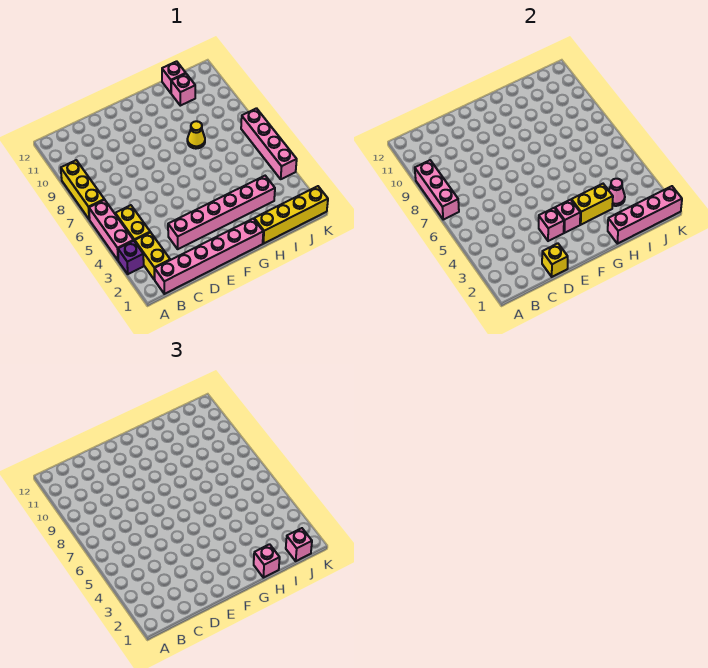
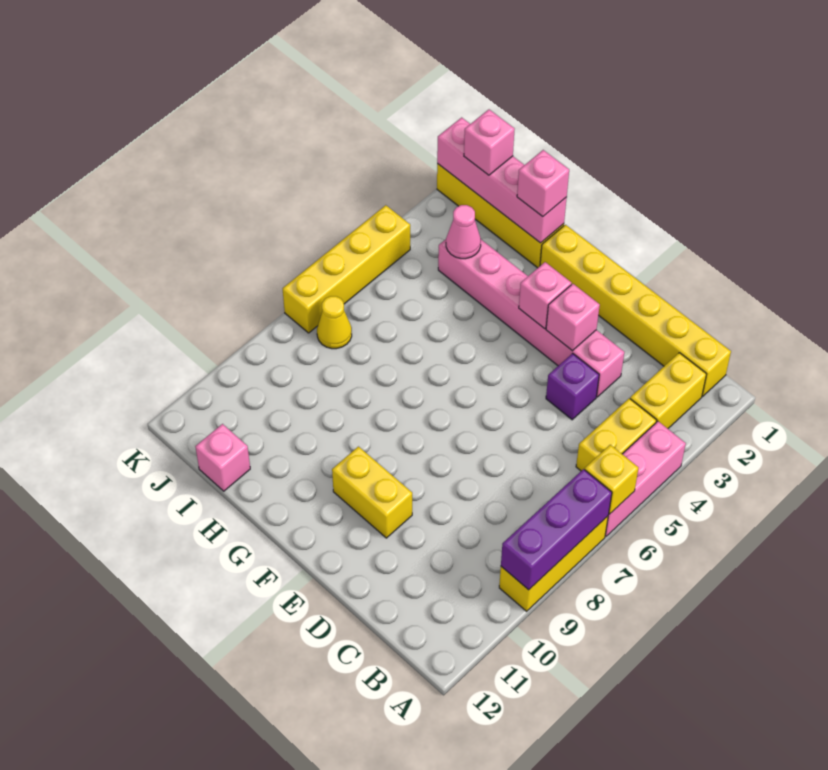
purple 1x1 brick [118,241,144,274] -> purple 1x1 brick moved to [546,353,599,420]
pink 1x3 brick [415,160,459,219] -> purple 1x3 brick [501,469,612,590]
pink 1x6 brick [155,219,263,294] -> yellow 1x6 brick [540,225,731,396]
yellow 1x1 brick [542,243,568,277] -> yellow 1x1 brick moved to [585,445,639,514]
yellow 1x2 brick [571,184,613,225] -> yellow 1x2 brick moved to [332,447,412,538]
yellow 1x1 cone [187,121,205,149] -> yellow 1x1 cone moved to [317,296,352,349]
pink 1x1 brick [171,74,195,106] -> none
pink 1x4 brick [241,108,297,179] -> yellow 1x4 brick [283,205,410,333]

